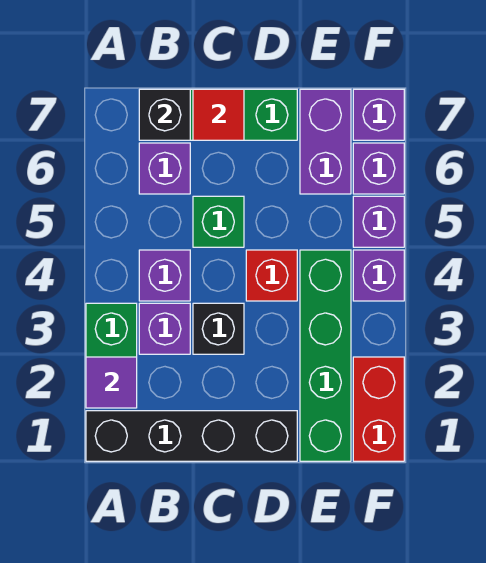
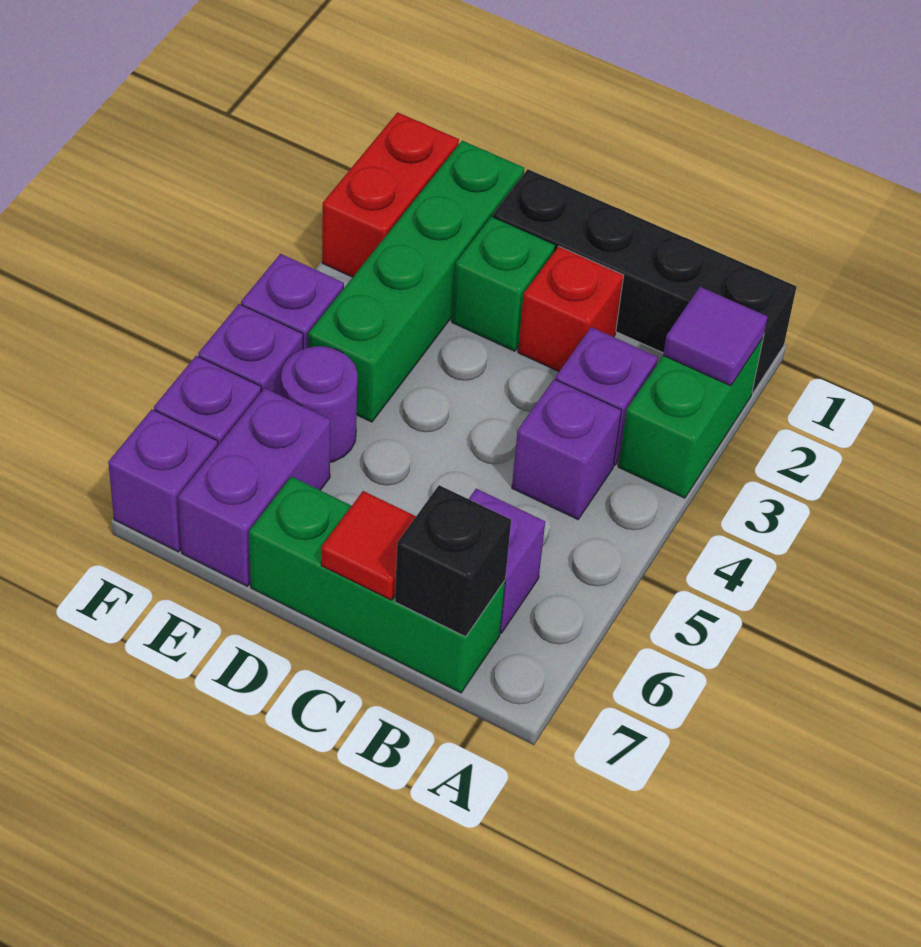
black 1x1 brick [193,303,244,354] -> none
green 1x1 brick [193,196,244,247] -> green 1x1 brick moved to [452,216,555,351]
red 1x1 brick [246,250,297,301] -> red 1x1 brick moved to [518,246,624,371]
none -> purple 1x1 round brick [281,346,357,462]

